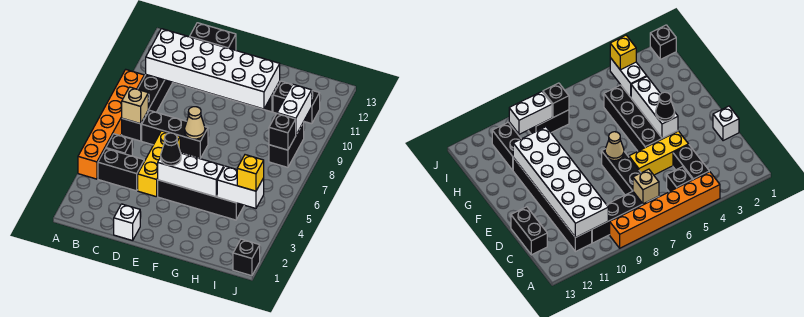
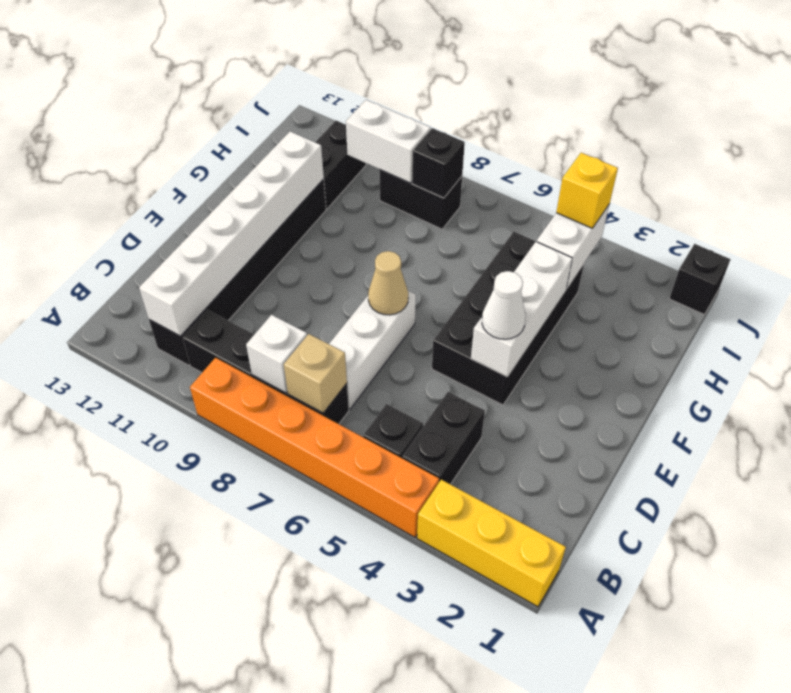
white 2x6 brick [146,29,280,109] -> white 1x6 brick [139,131,324,336]
black 1x3 brick [142,110,208,159] -> white 1x3 brick [329,291,416,409]
black 1x2 brick [190,23,236,50] -> none
white 1x1 brick [114,204,140,241] -> white 1x1 brick moved to [246,315,307,393]
yellow 1x3 brick [138,131,180,197] -> yellow 1x3 brick moved to [417,480,566,607]
black 1x1 cone [161,133,181,165] -> white 1x1 cone [482,271,526,339]

